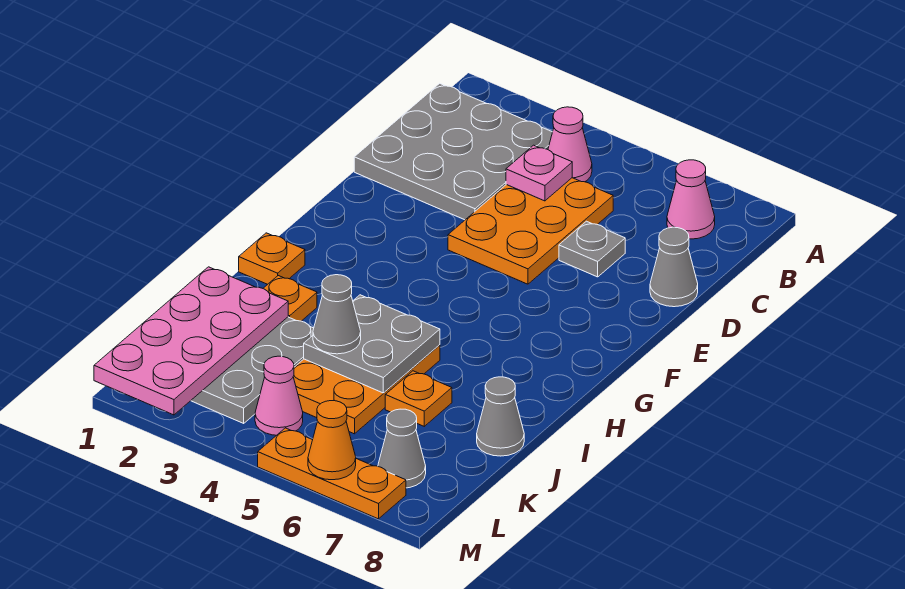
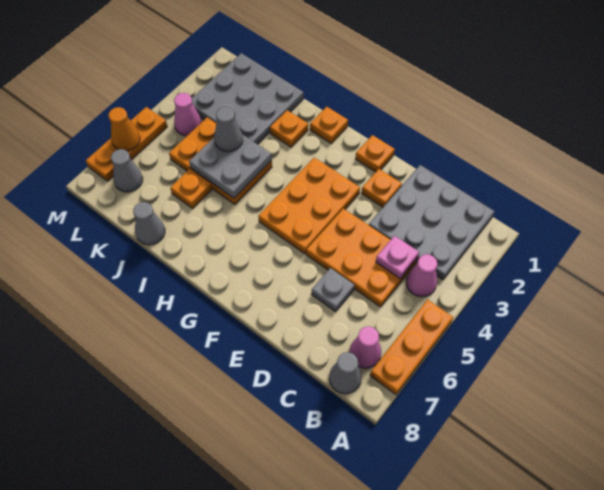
none -> orange 1x3 plate [370,300,453,395]
grey 1x1 cone [650,227,698,307] -> grey 1x1 cone moved to [329,352,362,394]
none -> orange 1x1 plate [362,169,402,207]
none -> orange 1x1 plate [355,135,395,172]
none -> orange 2x3 plate [258,158,360,254]
pink 2x4 plate [94,267,288,415] -> none

